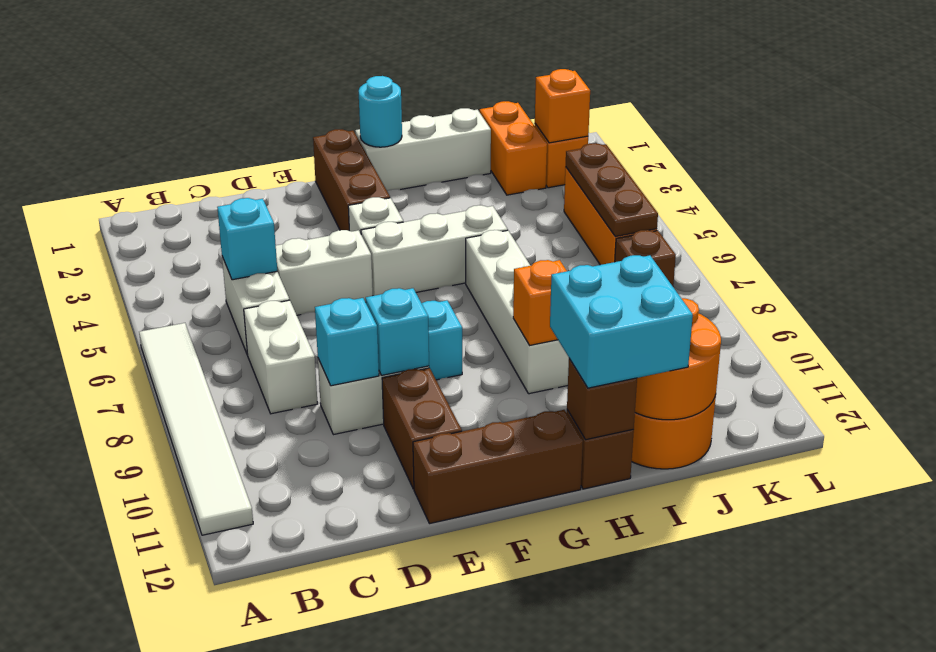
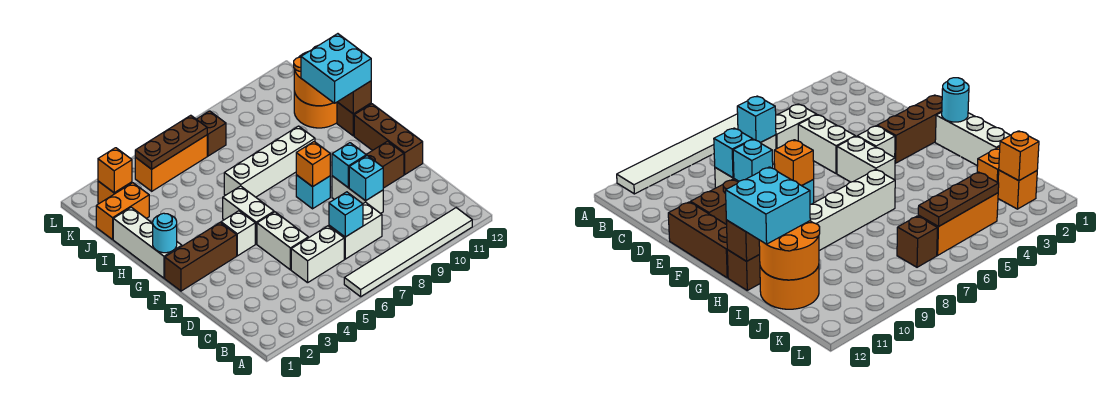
cyan 1x1 brick [217,198,277,280] -> cyan 1x1 brick moved to [329,192,363,237]
white 1x3 brick [361,205,508,296] -> white 1x2 brick [223,186,274,244]
orange 1x1 brick [513,260,567,345] -> orange 1x1 brick moved to [296,142,330,187]

